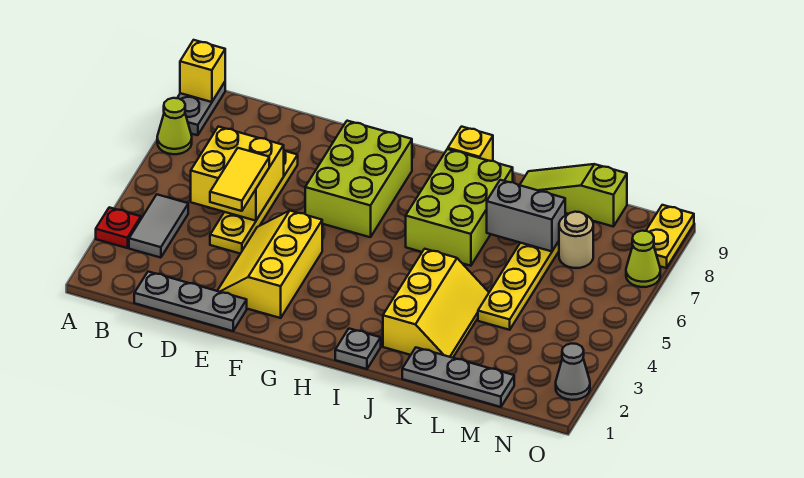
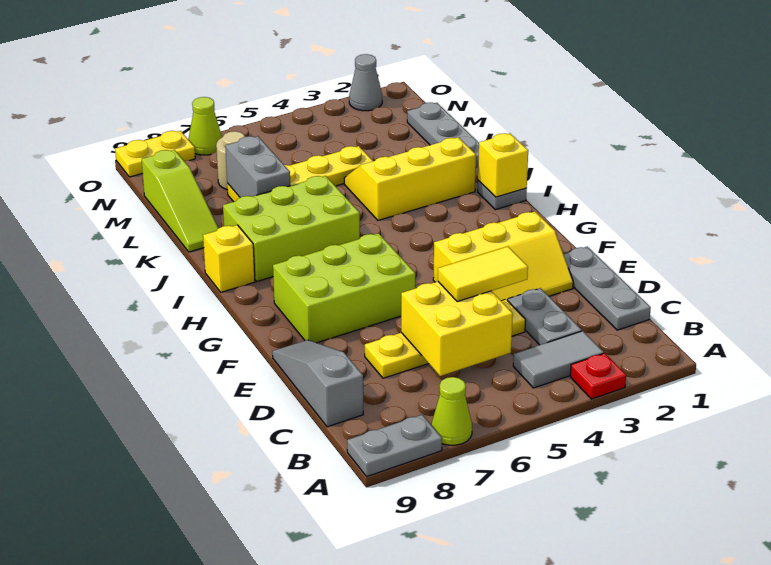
yellow 1x1 brick [180,40,225,102] -> yellow 1x1 brick moved to [478,133,528,197]
none -> grey 1x2 plate [508,288,582,345]
none -> grey 1x3 slope [272,340,363,427]

